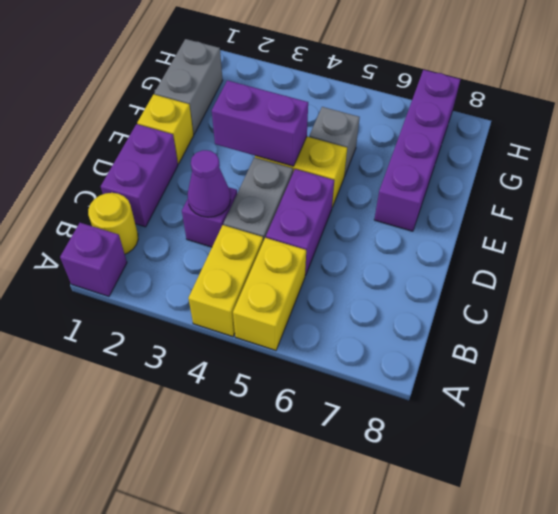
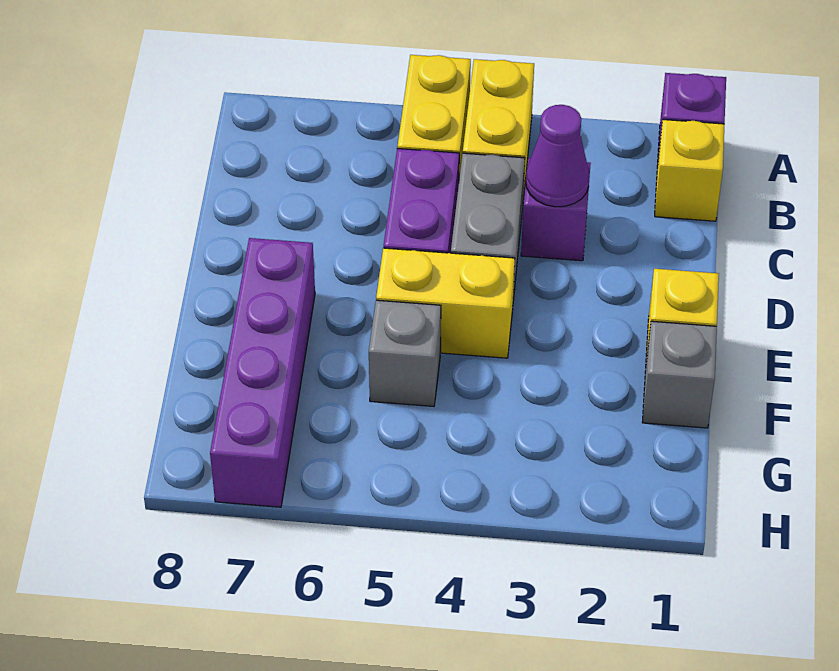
yellow 1x1 round brick [88,193,138,254] -> yellow 1x1 brick [655,120,725,221]
purple 1x2 brick [101,124,178,227] -> none
purple 1x2 brick [212,80,308,166] -> none
grey 1x2 brick [154,39,223,134] -> grey 1x1 brick [642,321,717,428]

